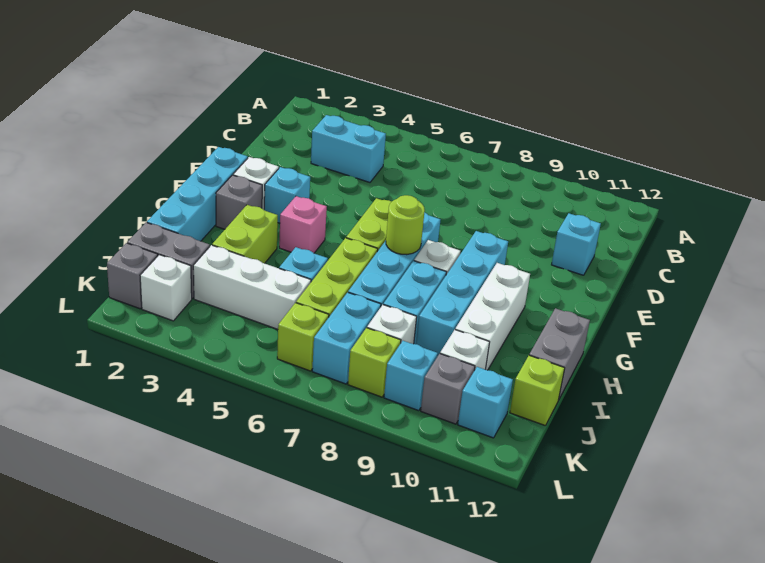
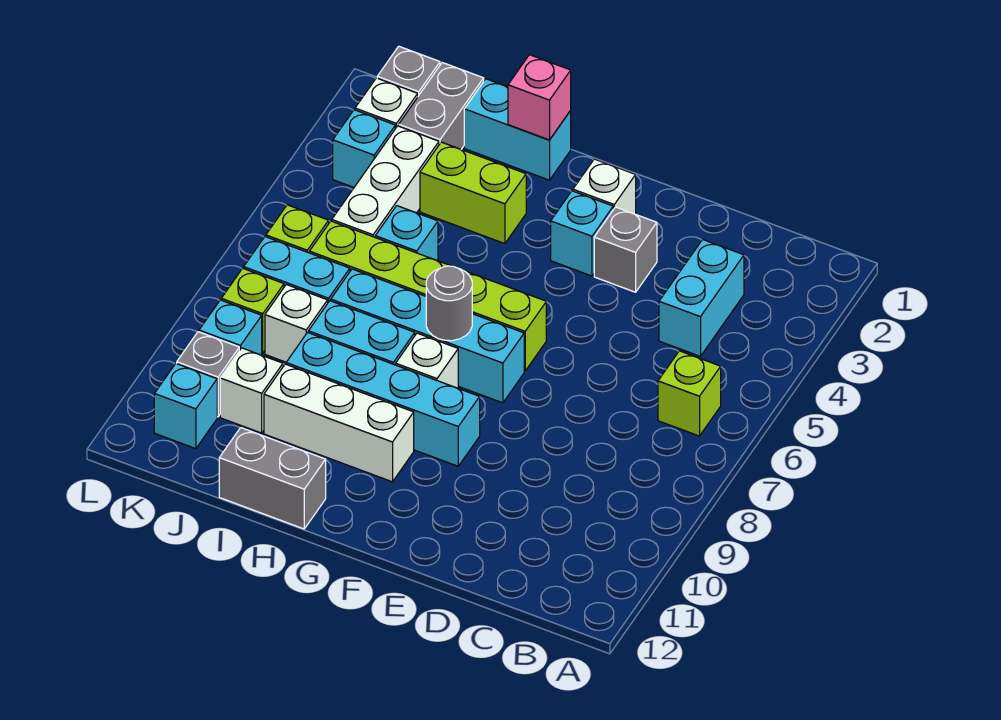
cyan 1x1 brick [552,213,601,275] -> cyan 1x1 brick moved to [333,110,395,187]
cyan 1x4 brick [147,147,248,241] -> cyan 1x2 brick [464,79,571,180]
grey 1x1 brick [216,175,262,229] -> grey 1x1 brick moved to [594,207,657,292]
pink 1x1 brick [279,196,327,253] -> pink 1x1 brick moved to [508,55,571,140]
lime 1x1 round brick [386,195,425,255] -> grey 1x1 round brick [426,266,472,341]
lime 1x1 brick [510,355,565,426] -> lime 1x1 brick moved to [658,351,721,436]

